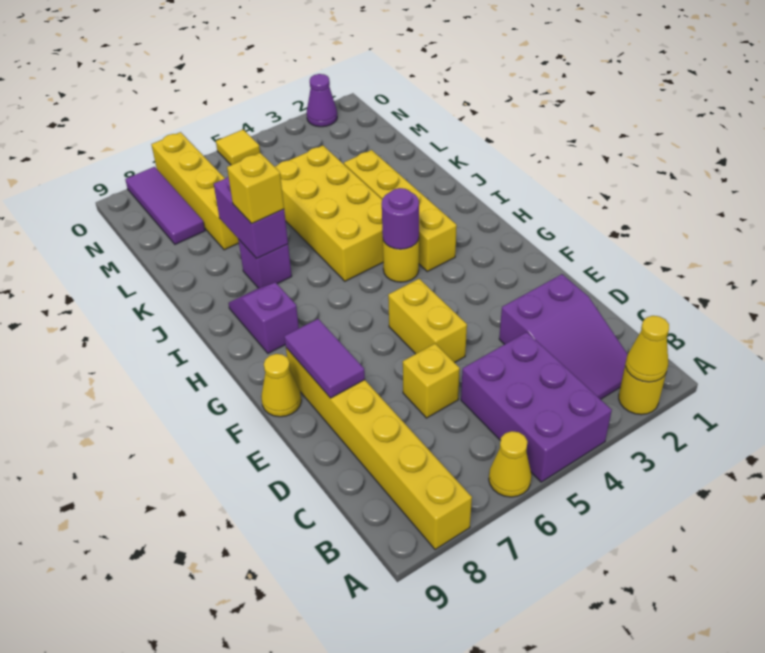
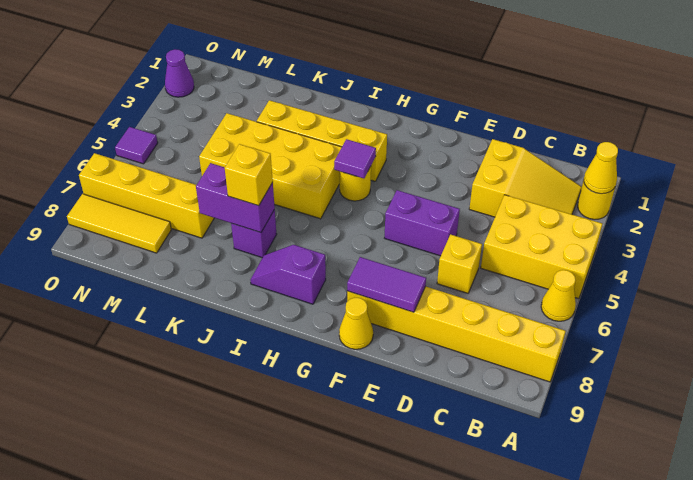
purple 2x3 brick [461,332,612,482] -> yellow 2x3 brick [481,195,602,299]
purple 2x3 slope [499,274,628,399] -> yellow 2x3 slope [469,139,582,217]
yellow 1x2 brick [388,279,467,363] -> purple 1x2 brick [385,190,460,256]
purple 1x1 round brick [382,188,419,249] -> purple 1x1 tile [334,139,376,178]
purple 1x3 tile [125,167,205,244] -> yellow 1x3 tile [67,194,171,253]
yellow 1x1 tile [216,130,260,165] -> purple 1x1 tile [115,127,158,164]

